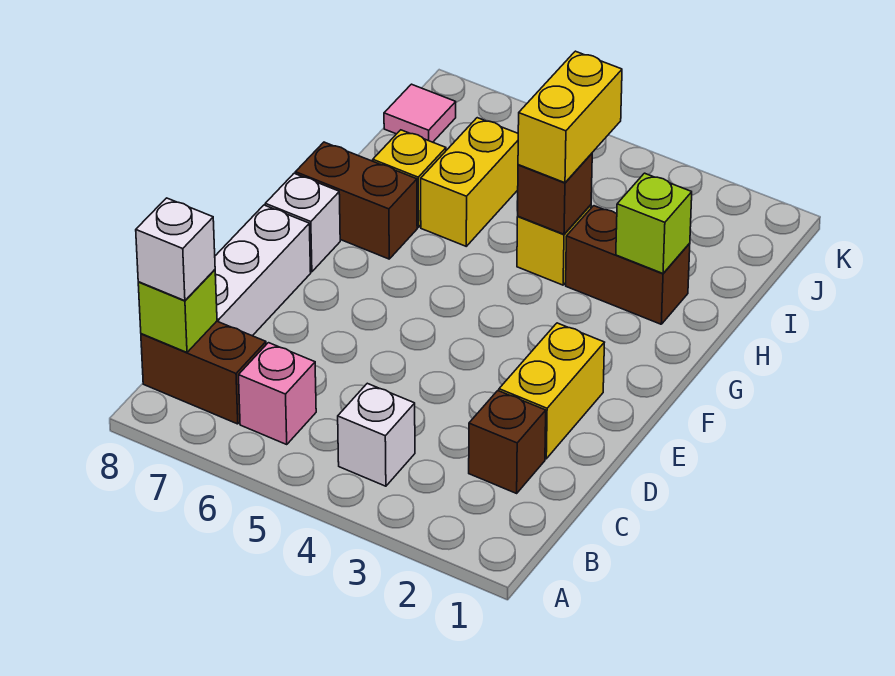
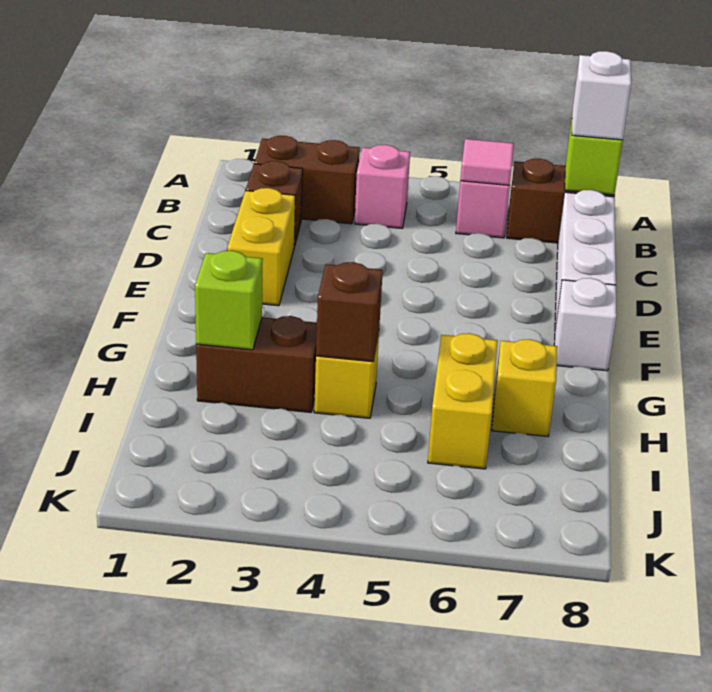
white 1x1 brick [338,383,415,486] -> pink 1x1 brick [355,145,410,228]
brown 1x2 brick [295,142,417,259] -> brown 1x2 brick moved to [254,136,360,224]
yellow 1x2 brick [518,51,622,183] -> none
pink 1x1 tile [384,84,456,142] -> pink 1x1 tile moved to [460,139,514,185]

